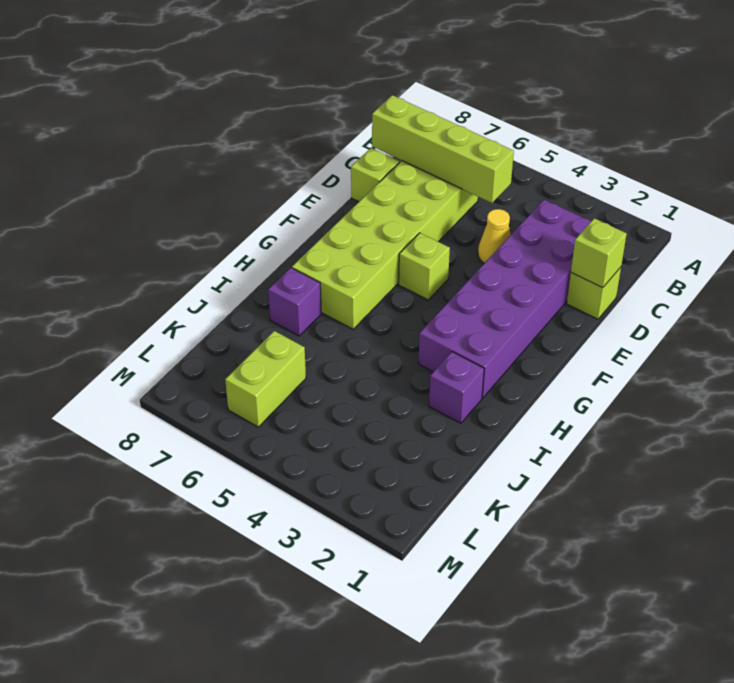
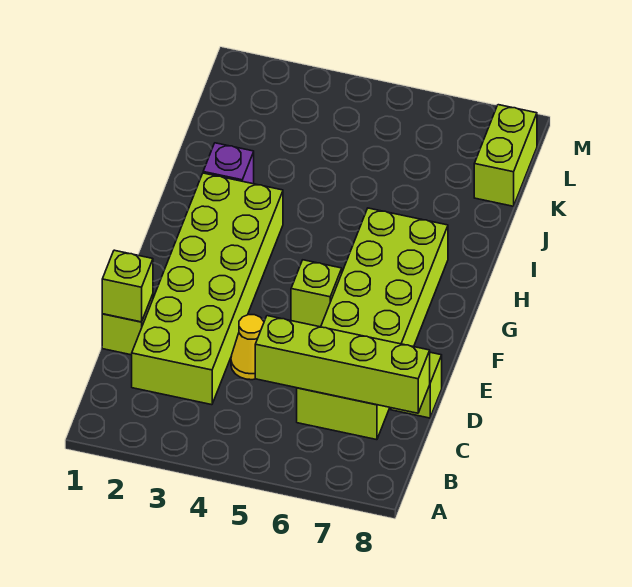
purple 2x6 brick [418,200,591,398] -> lime 2x6 brick [132,173,283,405]
purple 1x1 brick [268,268,321,336] -> none
lime 1x2 brick [225,331,306,427] -> lime 1x2 brick moved to [474,105,537,206]

